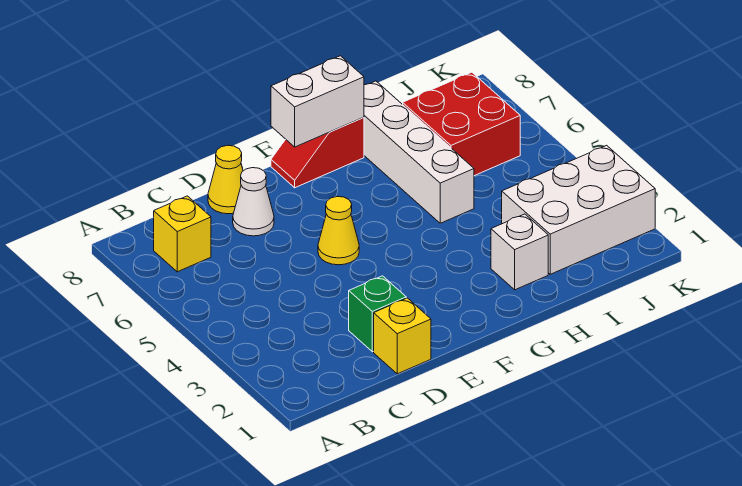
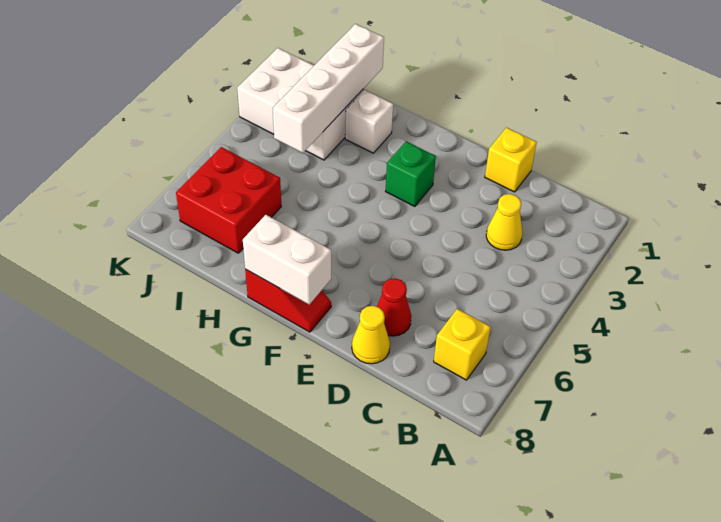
green 1x1 brick [349,276,406,352] -> green 1x1 brick moved to [386,141,436,207]
white 1x1 cone [233,168,274,236] -> red 1x1 cone [377,278,411,336]
yellow 1x1 cone [318,196,359,265] -> yellow 1x1 cone moved to [486,194,522,250]
white 1x4 brick [364,81,474,223] -> white 1x4 brick moved to [273,24,384,153]

